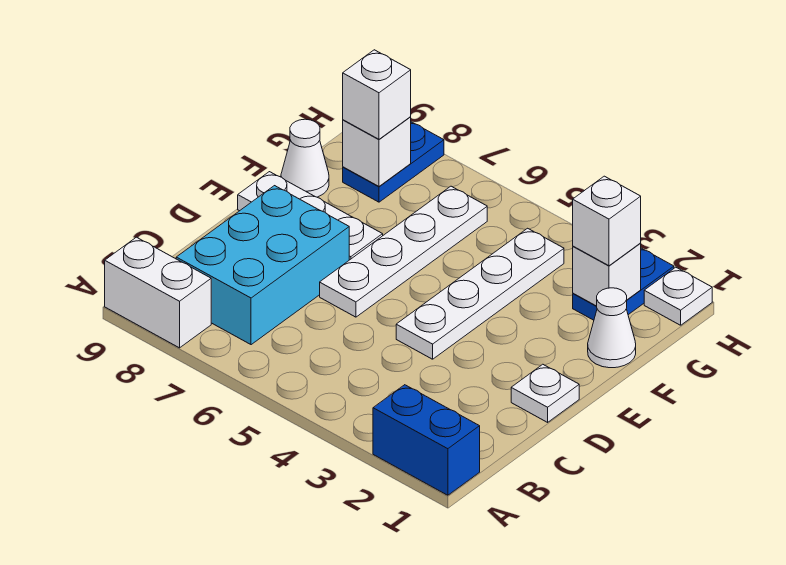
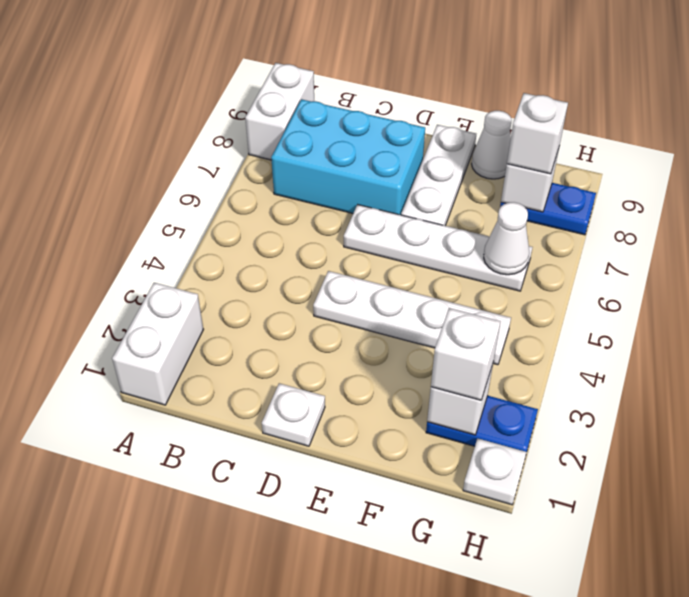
blue 1x2 brick [373,385,480,495] -> white 1x2 brick [112,283,203,405]
white 1x1 cone [588,288,636,368] -> white 1x1 cone moved to [484,202,529,275]

